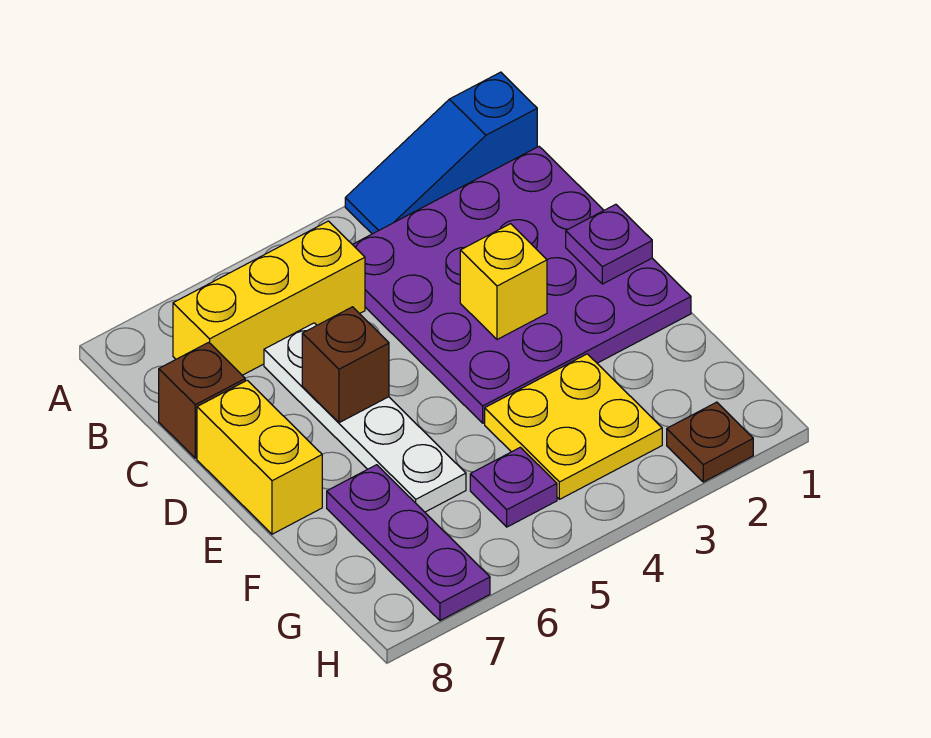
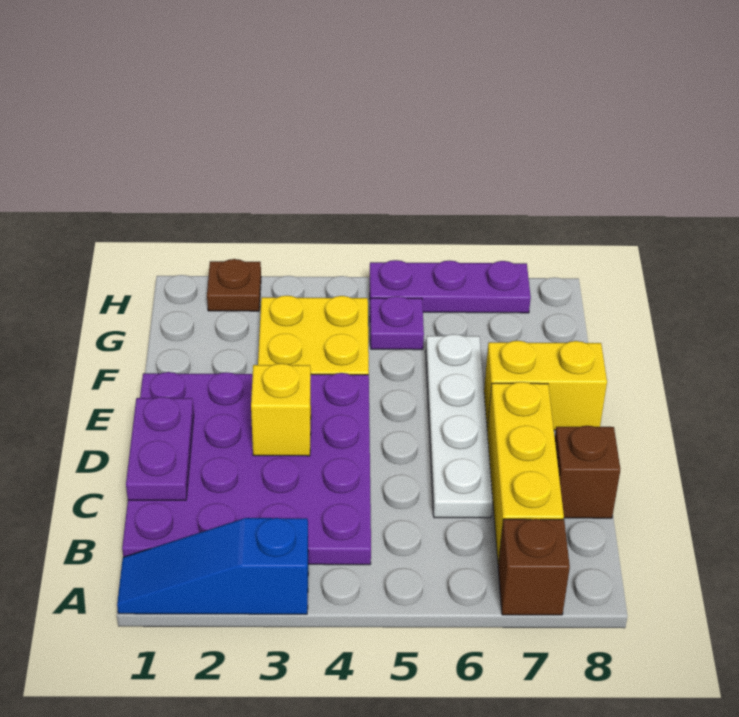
blue 1x3 slope [345,72,537,234] -> blue 1x3 slope turned to [117,518,308,614]
yellow 1x3 brick [173,221,365,375] -> yellow 1x3 brick turned to [487,382,564,564]
purple 1x1 plate [566,204,652,284] -> purple 1x2 plate [126,397,194,500]
brown 1x1 brick [302,307,389,423] -> brown 1x1 brick moved to [498,519,570,615]
yellow 1x2 brick [197,380,322,534] -> yellow 1x2 brick turned to [484,341,607,430]
purple 1x3 plate [327,465,490,620] -> purple 1x3 plate turned to [370,260,531,313]

